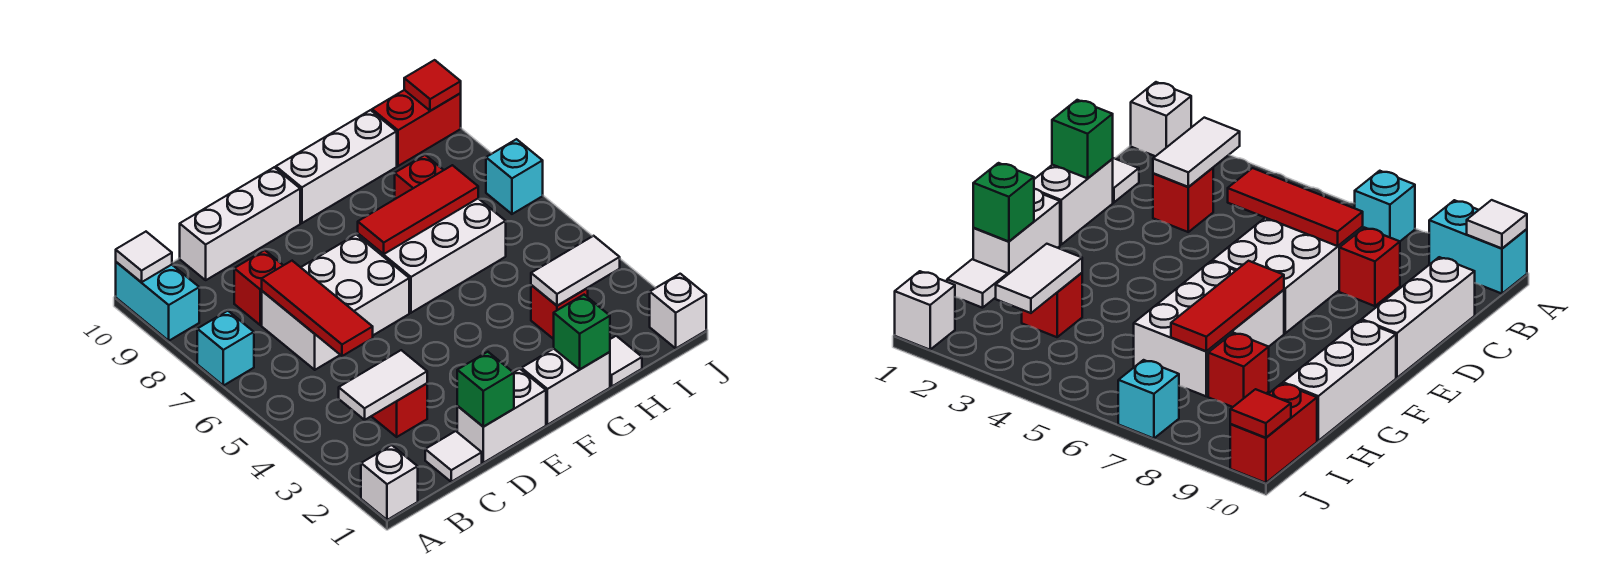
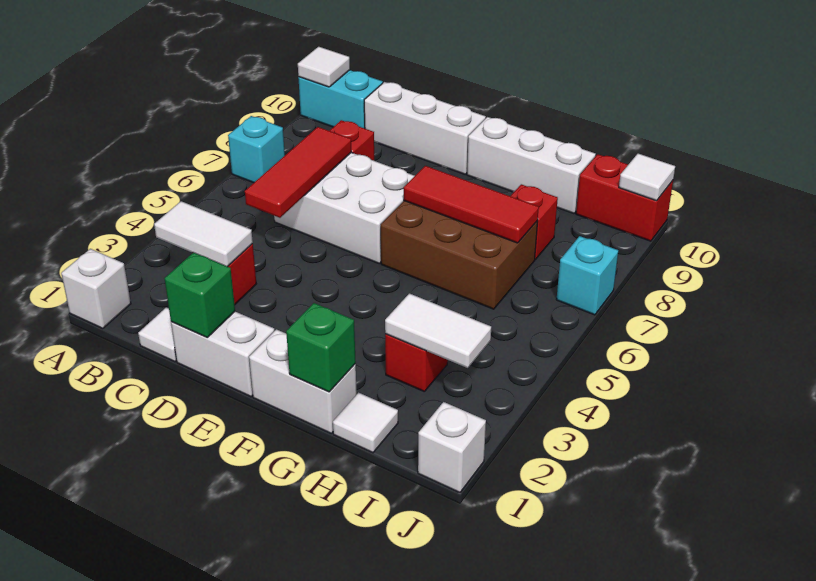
cyan 1x2 brick [116,262,199,341] -> cyan 1x2 brick turned to [298,70,383,128]
white 2x3 brick [358,199,506,313] -> brown 2x3 brick [381,201,538,309]
red 1x1 tile [404,60,461,111] -> white 1x1 tile [619,154,675,201]

